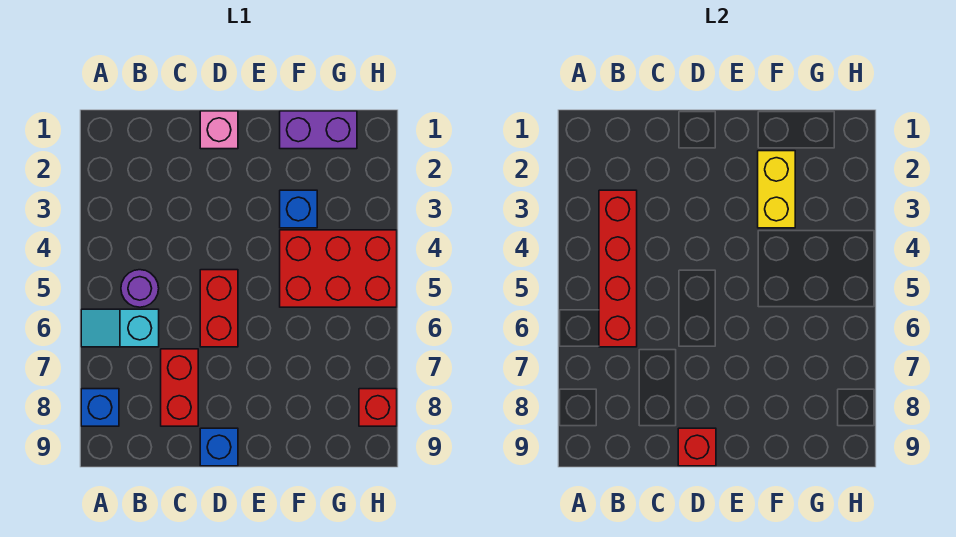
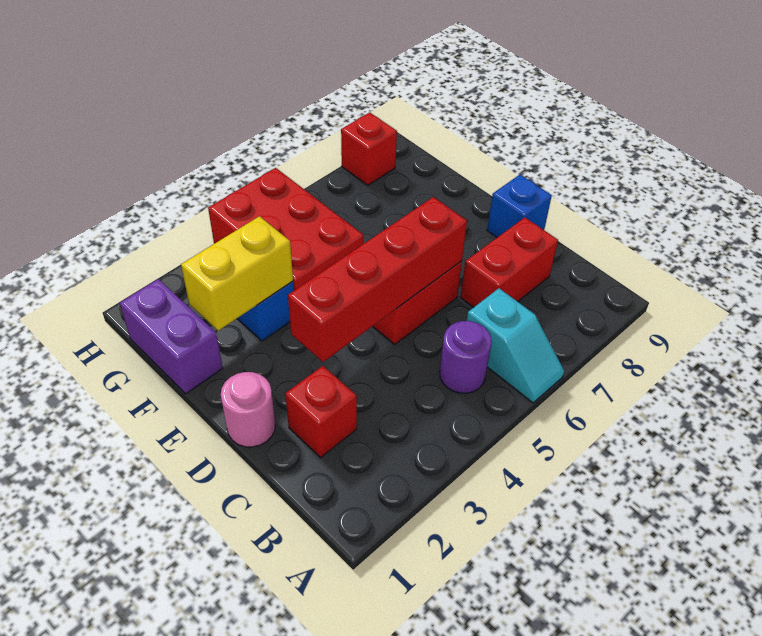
blue 1x1 brick [81,389,119,426] -> none
red 1x4 brick [599,190,637,347] -> red 1x4 brick moved to [288,197,467,362]
pink 1x1 brick [200,111,238,149] -> pink 1x1 round brick [221,372,275,447]
red 1x1 brick [678,428,716,466] -> red 1x1 brick moved to [285,366,357,457]

